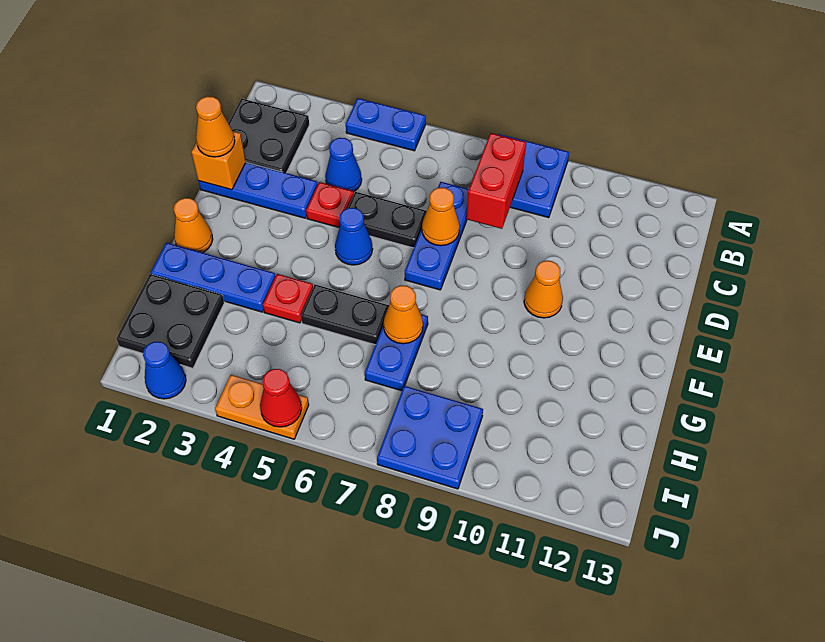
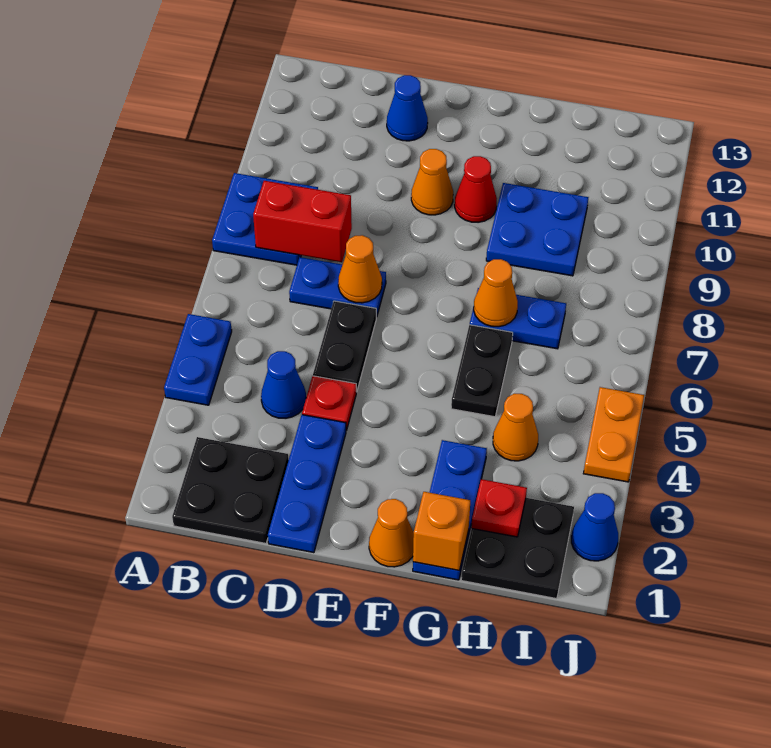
blue 1x3 plate [405,182,469,290] -> blue 1x2 plate [289,257,386,317]
orange 1x1 brick [191,131,246,190] -> orange 1x1 brick moved to [413,492,470,571]
orange 1x1 cone [196,96,235,157] -> orange 1x1 cone moved to [493,394,538,461]
blue 1x1 cone [335,208,373,265] -> blue 1x1 cone moved to [387,75,428,141]
red 1x1 plate [263,274,313,323] -> red 1x1 plate moved to [471,479,527,537]
blue 2x2 plate [377,386,483,489] -> blue 2x2 plate moved to [486,183,588,276]
red 1x1 cone [260,369,302,427] -> red 1x1 cone moved to [455,156,497,222]

